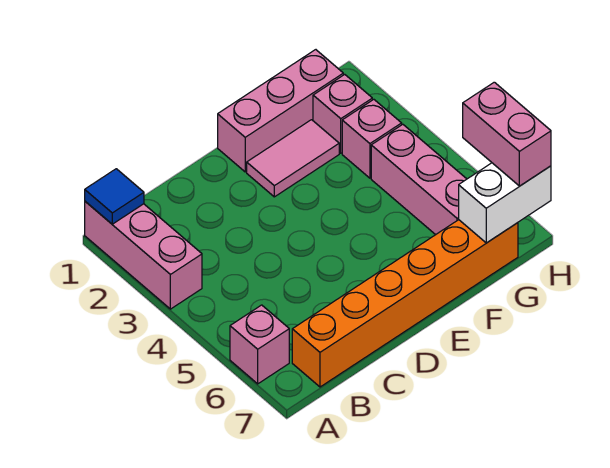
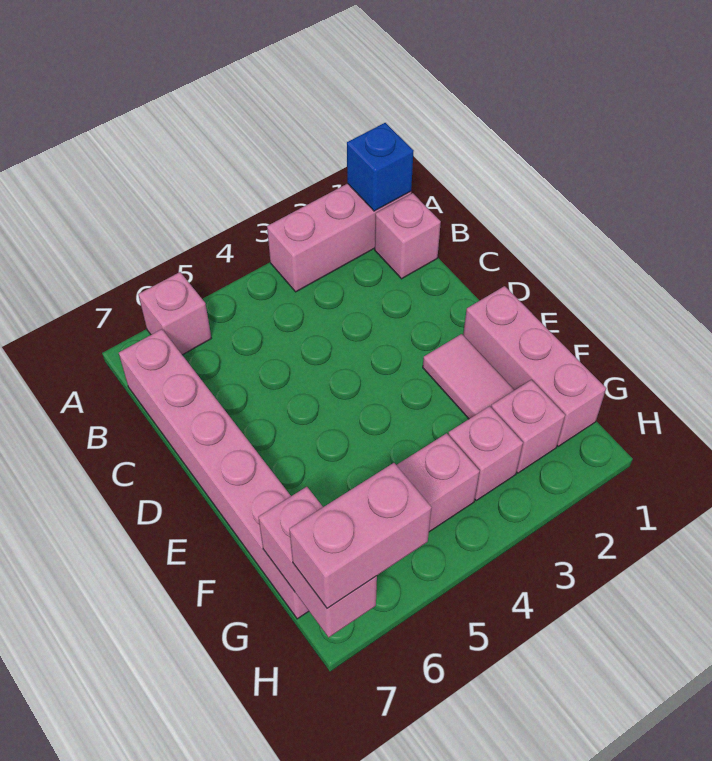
blue 1x1 tile [85,169,144,224] -> blue 1x1 brick [347,123,414,211]
none -> pink 1x1 brick [375,193,441,279]
orange 1x6 brick [292,220,518,387] -> pink 1x6 brick [119,329,309,619]
white 1x2 brick [459,163,551,243] -> pink 1x2 brick [258,487,377,637]

